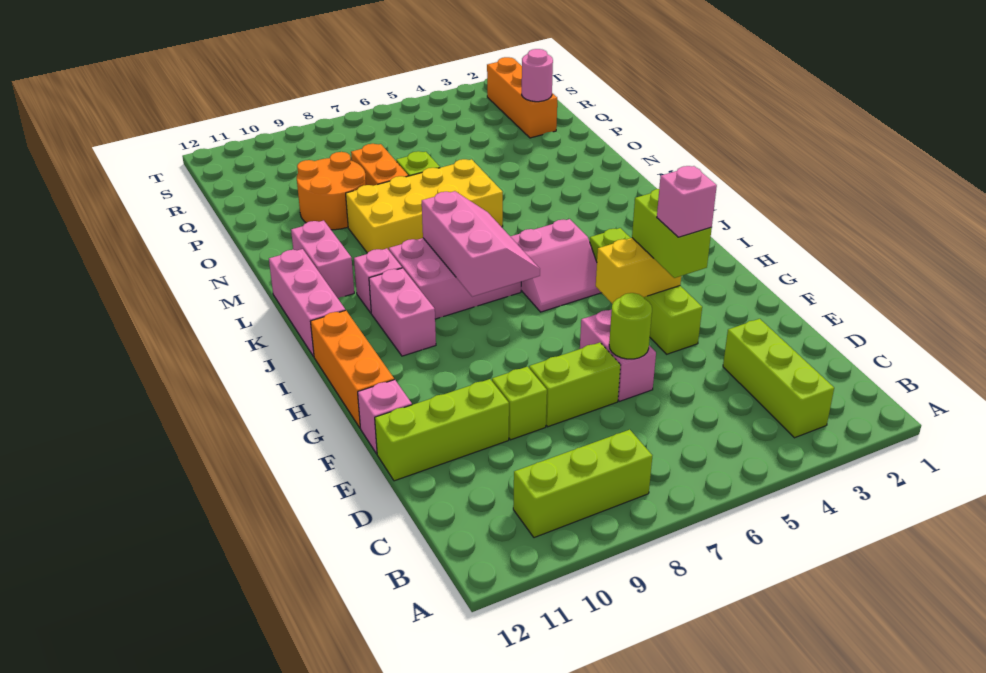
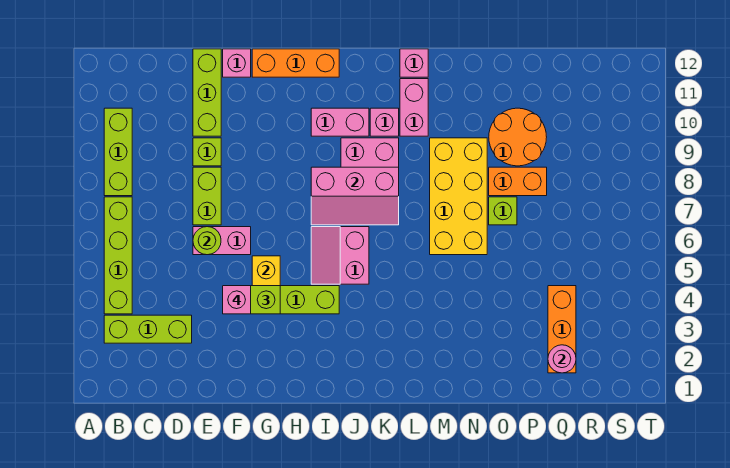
none -> lime 1x4 brick [104,197,132,314]
pink 1x3 brick [269,249,345,356] -> pink 1x1 brick [400,49,428,77]
pink 1x2 brick [291,221,354,298] -> pink 1x2 brick turned to [400,79,428,136]
orange 1x3 brick [487,57,557,138] -> orange 1x3 brick turned to [548,286,576,373]

